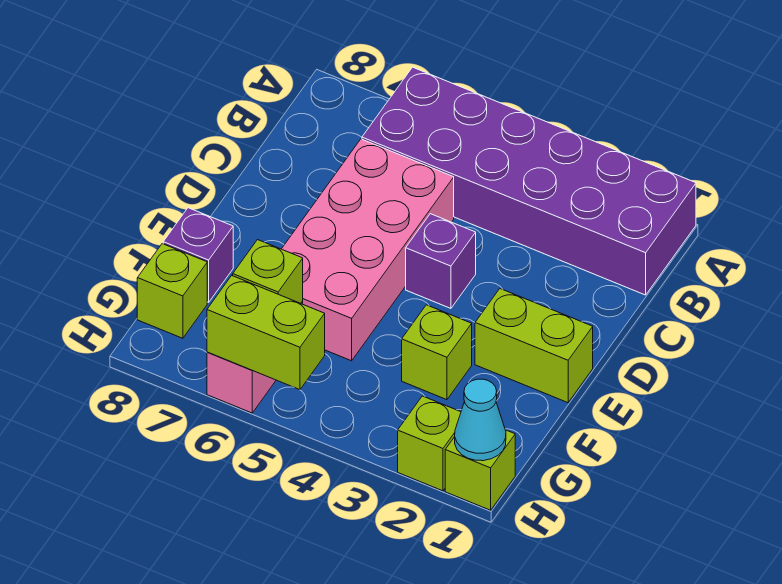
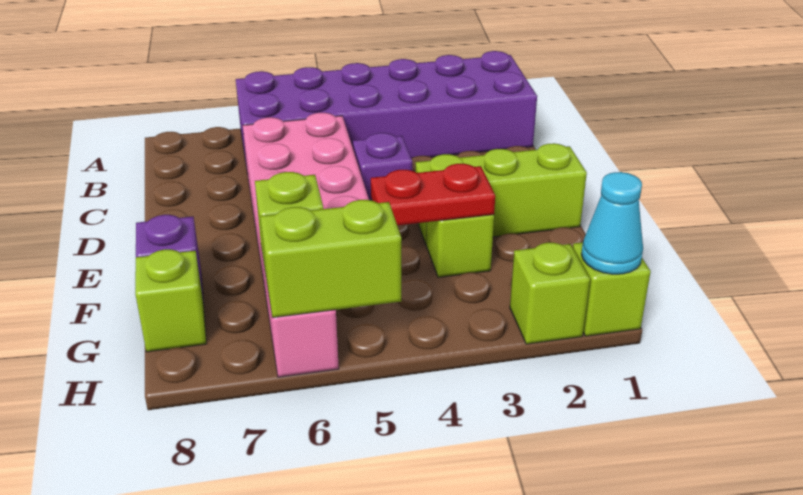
lime 1x2 brick [475,289,593,403] -> lime 1x3 brick [415,143,587,244]
none -> red 1x2 plate [371,164,495,225]

